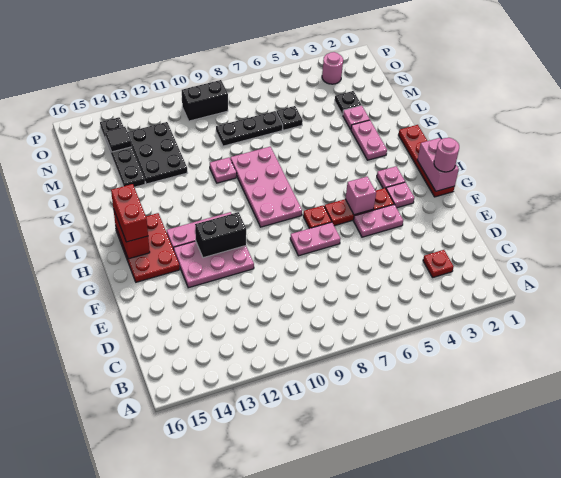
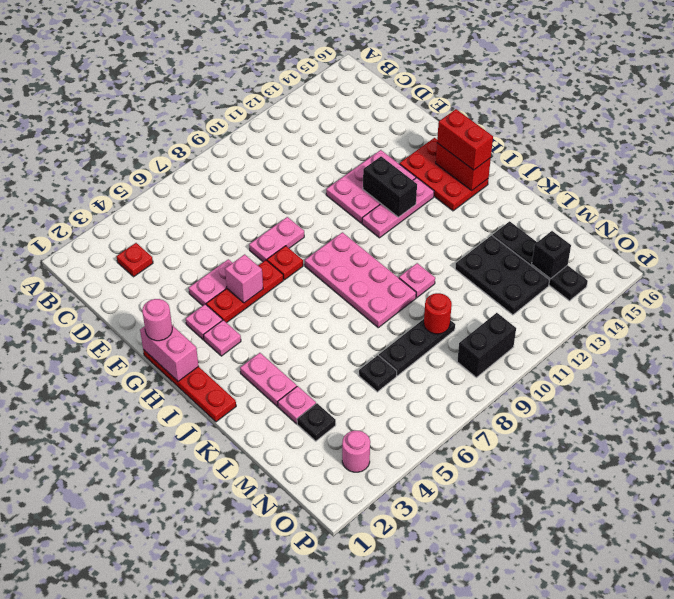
black 1x2 brick [195,212,246,258] -> black 1x2 brick turned to [363,156,417,217]
none -> red 1x1 round brick [424,293,452,334]
black 1x1 tile [105,127,132,152] -> black 1x1 brick [532,231,571,279]

